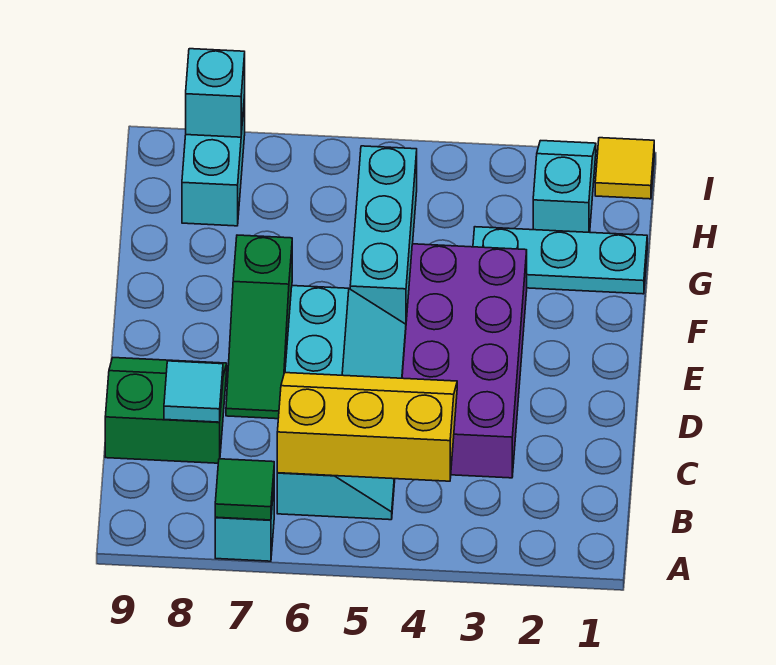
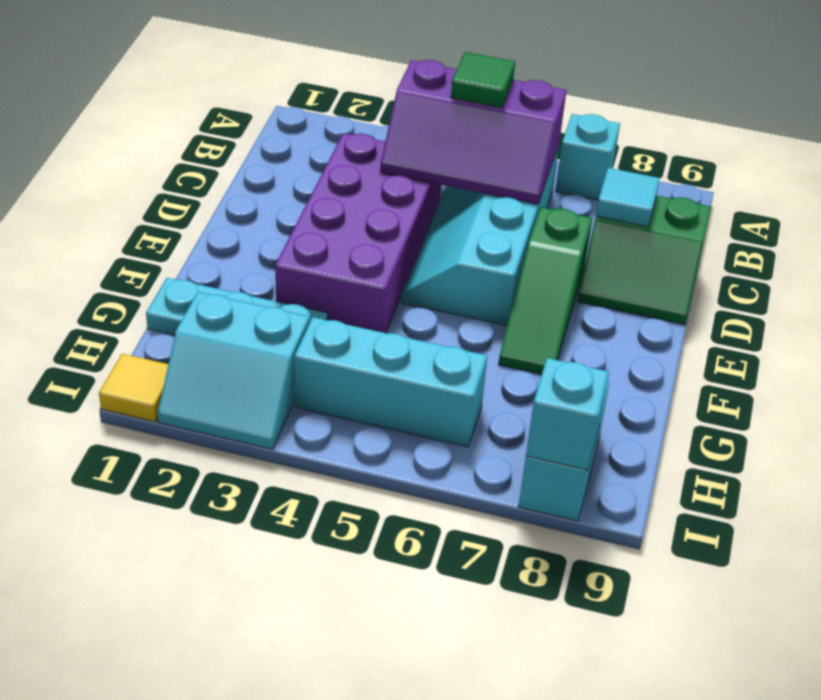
green 1x1 tile [215,459,274,520] -> green 1x1 tile moved to [451,52,515,108]
yellow 2x3 slope [277,373,457,481] -> purple 2x3 slope [380,60,567,204]
green 1x3 slope [226,235,292,419] -> green 1x3 slope turned to [499,207,592,374]
cyan 1x3 brick [350,146,417,324] -> cyan 1x3 brick turned to [294,317,487,447]
cyan 1x2 slope [533,141,596,232] -> cyan 2x2 slope [158,292,310,449]

